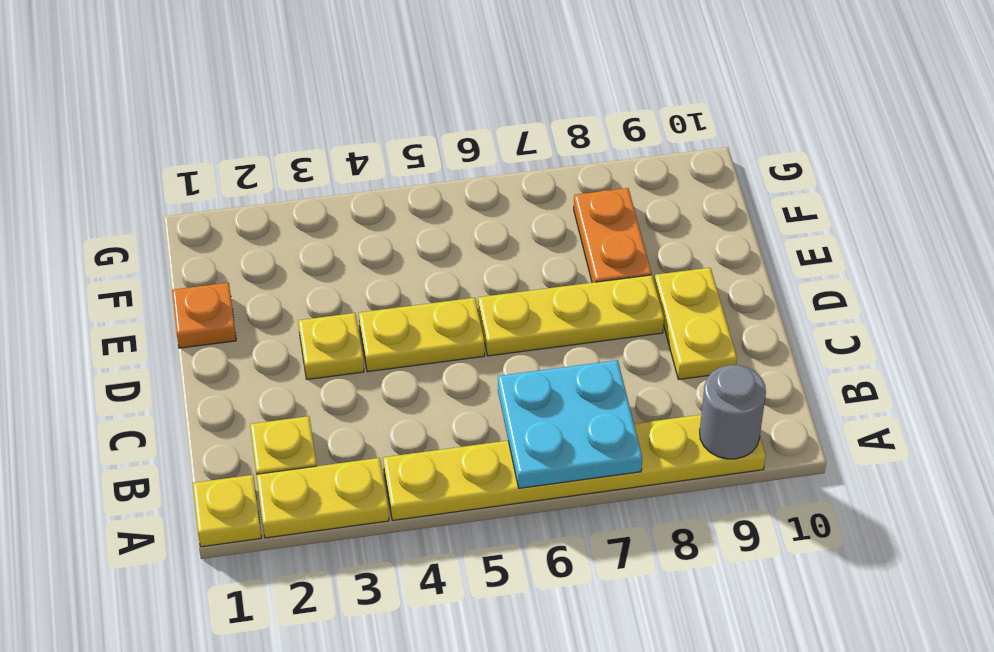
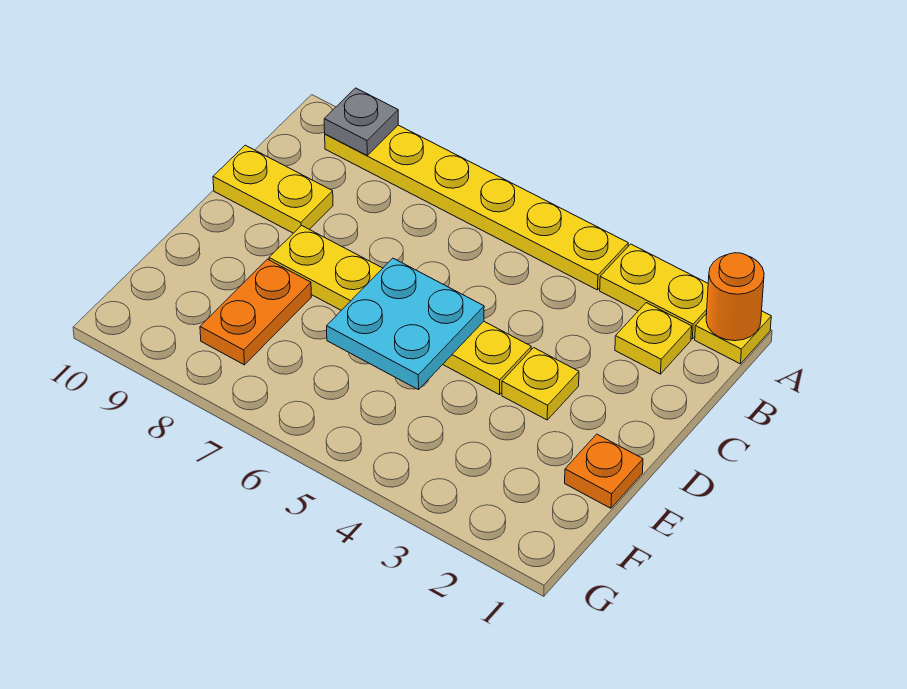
none -> orange 1x1 round brick [706,253,764,341]
cyan 2x2 plate [498,360,642,488] -> cyan 2x2 plate moved to [327,258,484,390]
grey 1x1 round brick [700,365,766,459] -> grey 1x1 plate [324,88,398,155]
yellow 1x2 plate [654,268,737,379] -> yellow 1x2 plate turned to [213,145,333,233]

